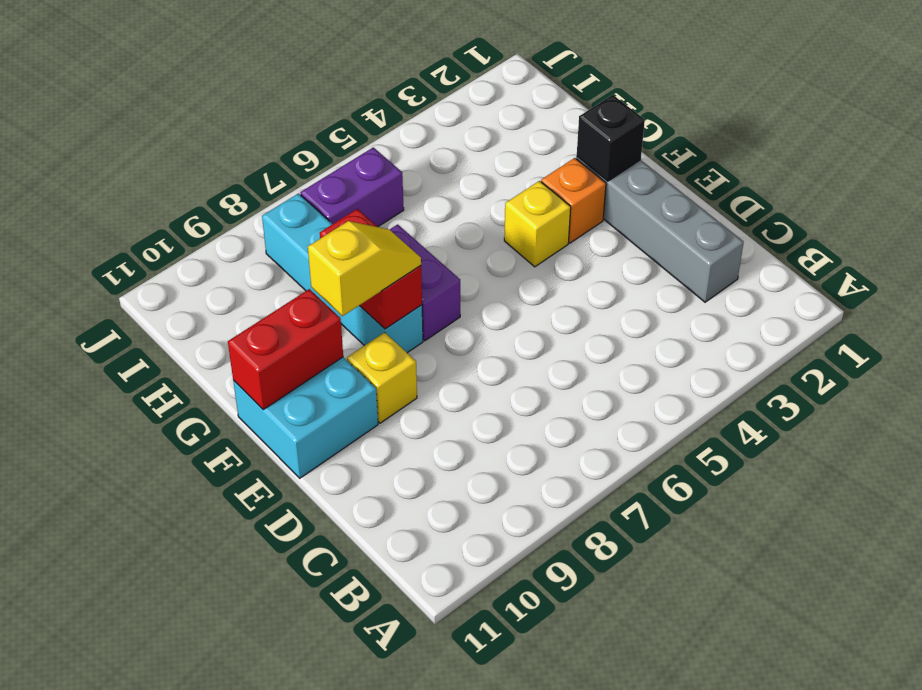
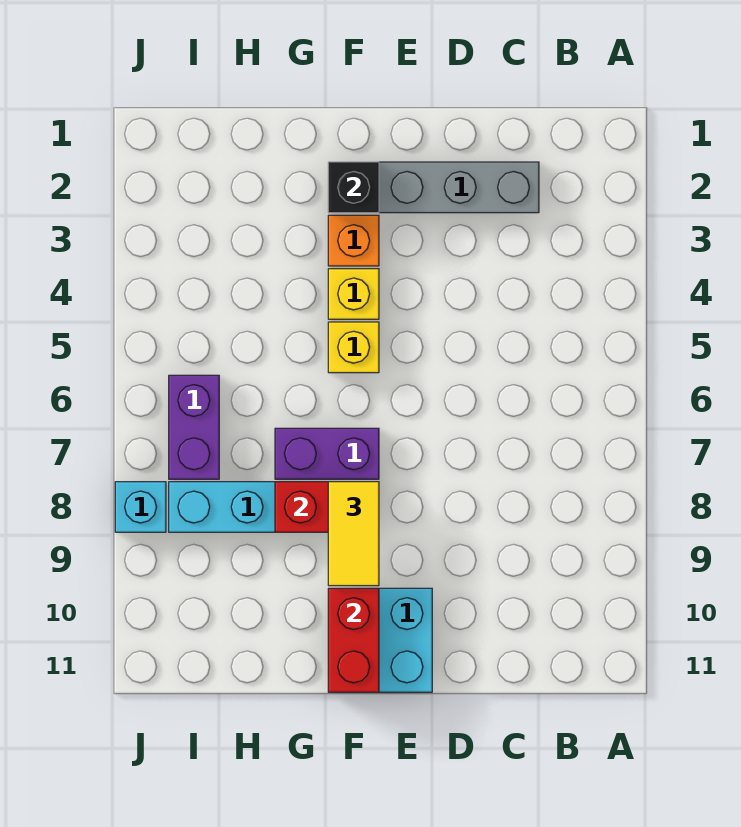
yellow 1x1 brick [347,332,417,423] -> yellow 1x1 brick moved to [328,322,379,373]
yellow 1x2 slope [308,221,421,316] -> yellow 1x2 tile [328,482,379,586]
none -> cyan 1x1 brick [115,482,166,532]

